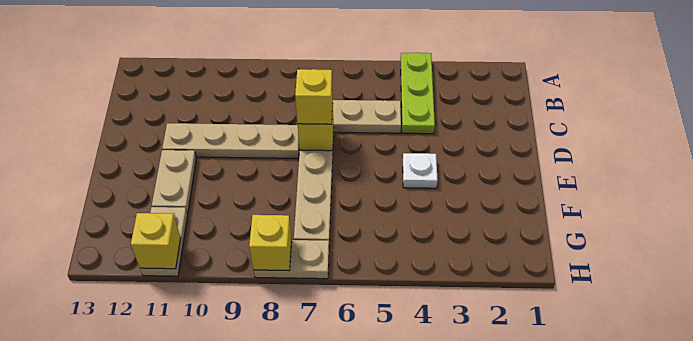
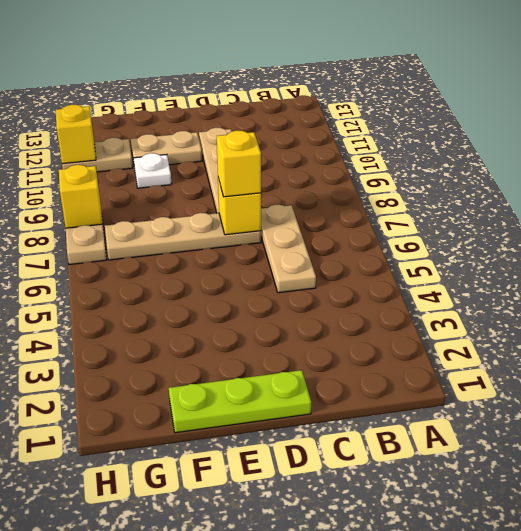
lime 1x3 plate [401,52,435,134] -> lime 1x3 plate moved to [169,370,311,433]
white 1x1 plate [403,153,437,188] -> white 1x1 plate moved to [134,153,171,188]

